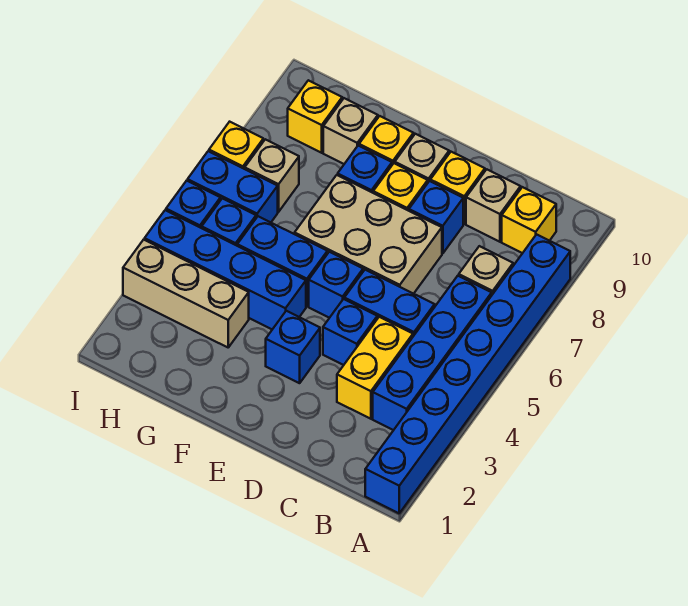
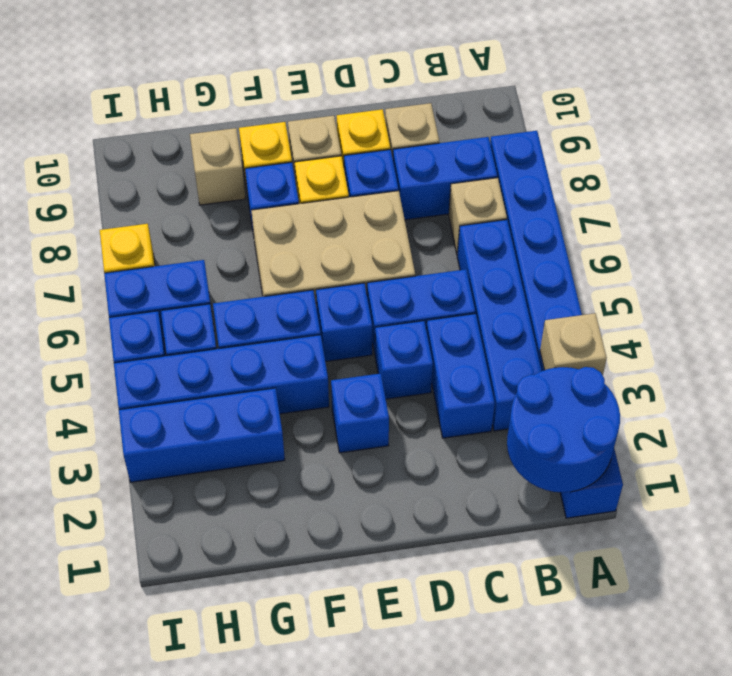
none -> blue 2x2 round brick [507,367,620,492]
none -> blue 1x2 brick [393,137,497,220]
yellow 1x1 brick [502,187,556,253] -> none
yellow 1x2 brick [337,317,413,419] -> blue 1x2 brick [426,314,495,438]
tan 1x3 brick [123,240,249,347] -> blue 1x3 brick [119,388,285,482]
tan 1x1 brick [245,139,299,212] -> tan 1x1 brick moved to [540,313,607,375]
yellow 1x1 brick [288,80,342,153] -> none

